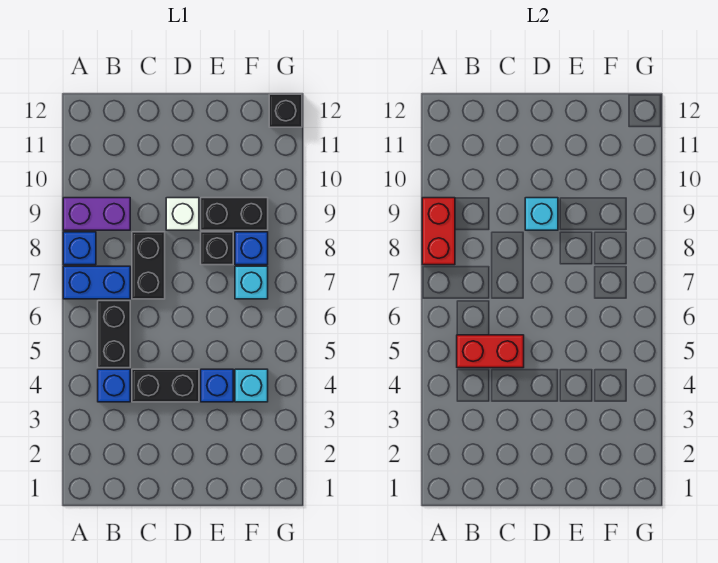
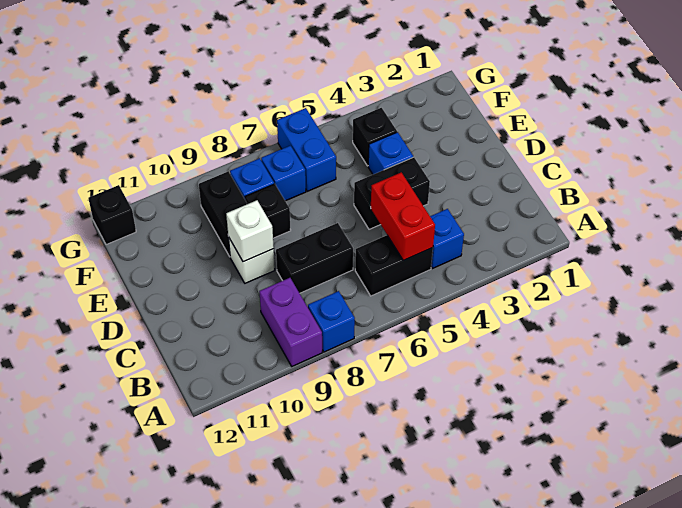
blue 1x2 brick [63,266,130,299] -> blue 1x2 brick moved to [277,108,336,191]
red 1x2 brick [422,198,455,265] -> none
black 1x2 brick [132,369,199,402] -> black 1x2 brick turned to [354,157,430,229]
cyan 1x1 brick [525,198,558,230] -> white 1x1 brick [226,200,274,262]
cyan 1x1 brick [235,369,268,402] -> black 1x1 brick [353,108,397,166]
cyan 1x1 brick [235,266,268,299] -> blue 1x1 brick [261,146,306,201]

